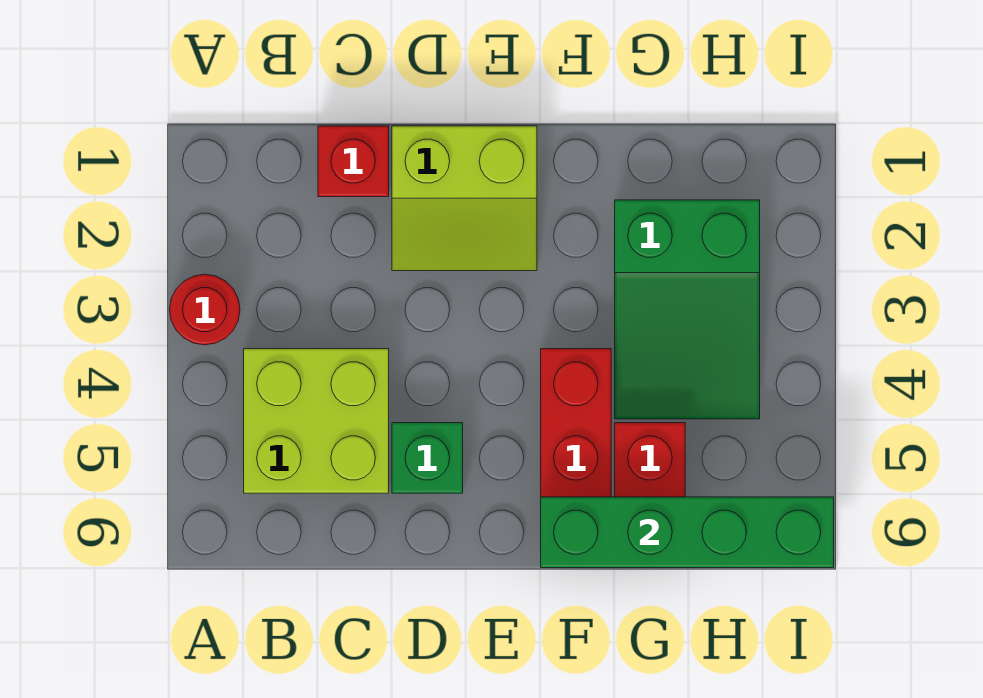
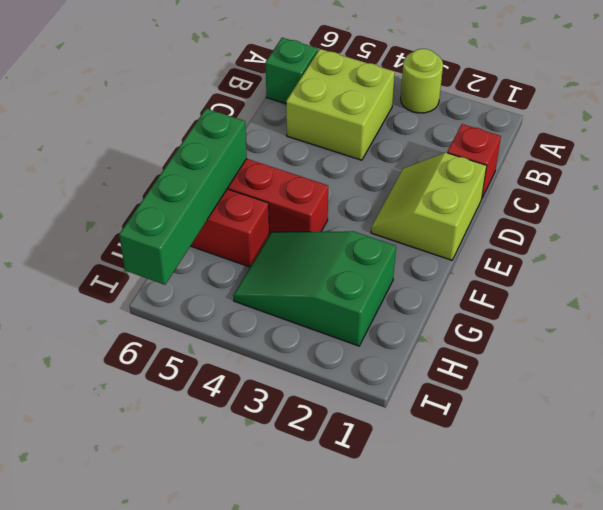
red 1x1 round brick [169,274,240,345] -> lime 1x1 round brick [401,49,443,113]
green 1x1 brick [392,423,463,493] -> green 1x1 brick moved to [266,38,318,104]

